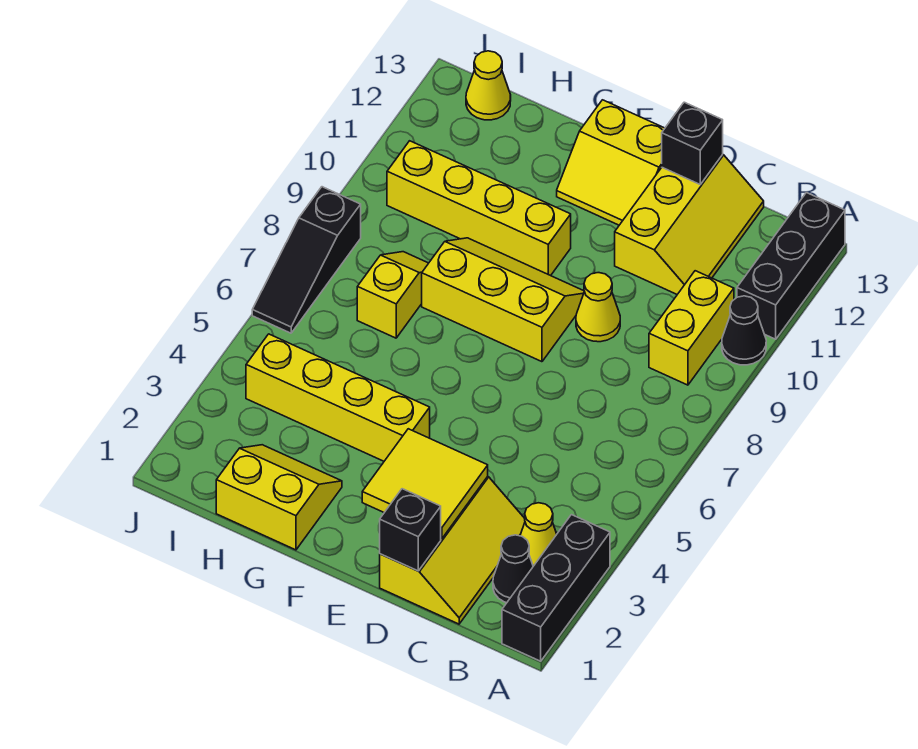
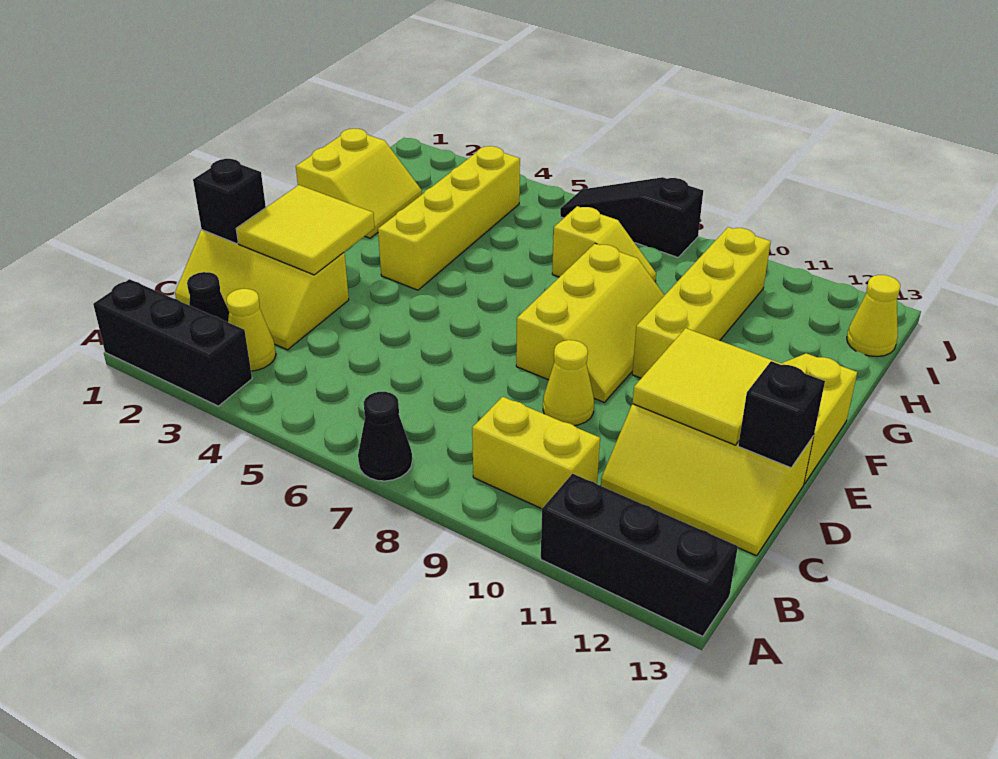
black 1x1 cone [722,296,766,365] -> black 1x1 cone moved to [358,392,412,481]
none -> yellow 2x2 tile [633,328,784,445]

